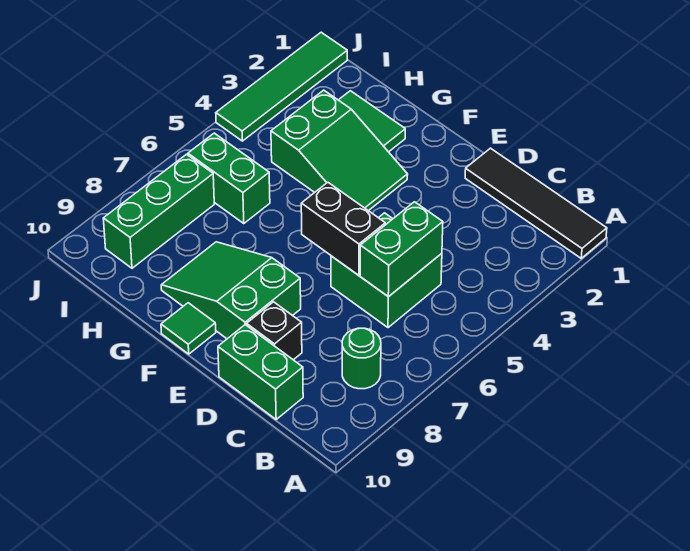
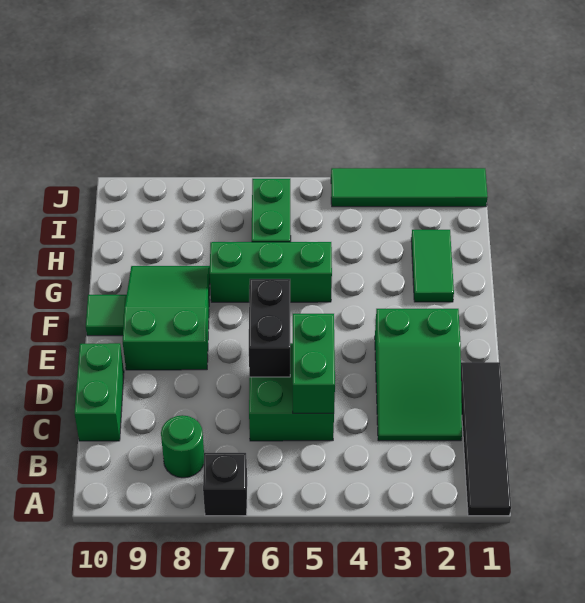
green 1x2 brick [360,202,443,297] -> green 1x2 brick turned to [293,314,335,413]
black 1x1 brick [247,302,302,360] -> black 1x1 brick moved to [203,453,247,516]
green 2x3 slope [271,90,408,211] -> green 2x3 slope moved to [375,309,462,441]
green 1x3 brick [103,154,214,268] -> green 1x3 brick moved to [210,242,332,302]

